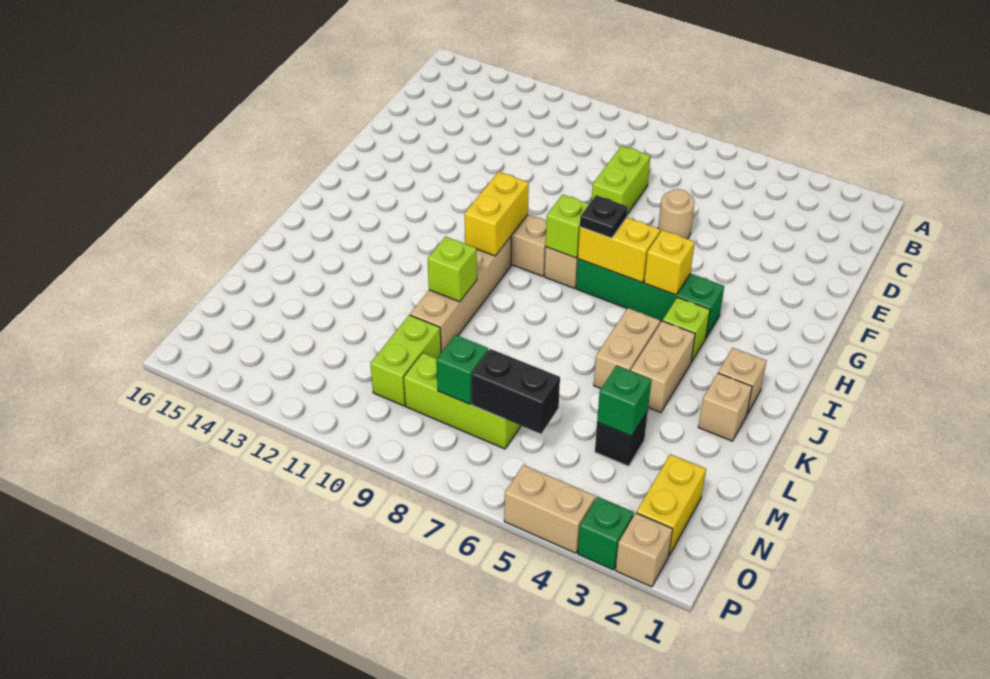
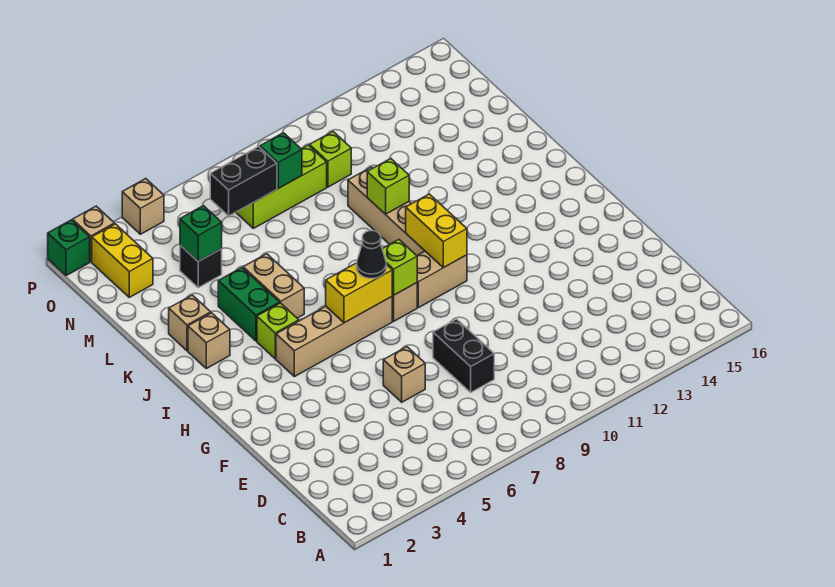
lime 1x2 brick [592,146,651,214] -> black 1x2 brick [433,319,494,392]
tan 1x1 round brick [658,189,695,239] -> tan 1x1 brick [383,347,425,402]
green 1x4 brick [576,259,724,337] -> tan 1x4 brick [276,297,392,377]
yellow 1x1 brick [644,230,695,295] -> none
black 1x1 plate [580,195,628,238] -> black 1x1 cone [357,231,386,278]
tan 1x2 brick [631,321,695,413] -> green 1x2 brick [218,268,280,341]
lime 1x2 brick [370,315,441,406] -> lime 1x1 brick [310,132,351,187]
green 1x1 brick [578,497,634,570] -> green 1x1 brick moved to [48,220,90,276]
tan 1x2 brick [504,465,596,553] -> tan 1x1 brick [122,179,164,234]

